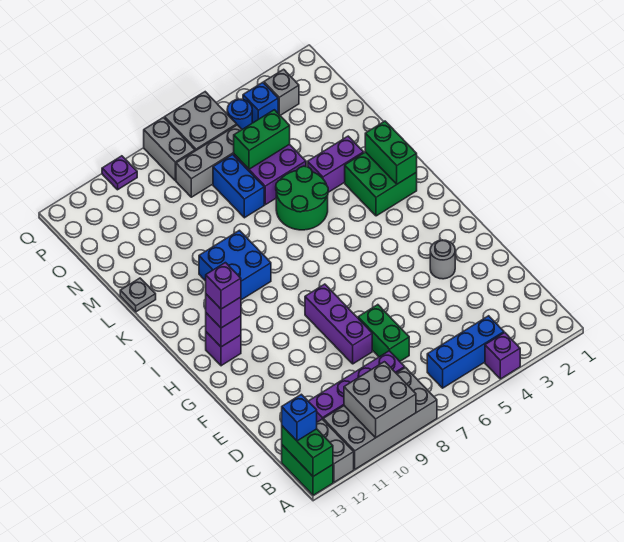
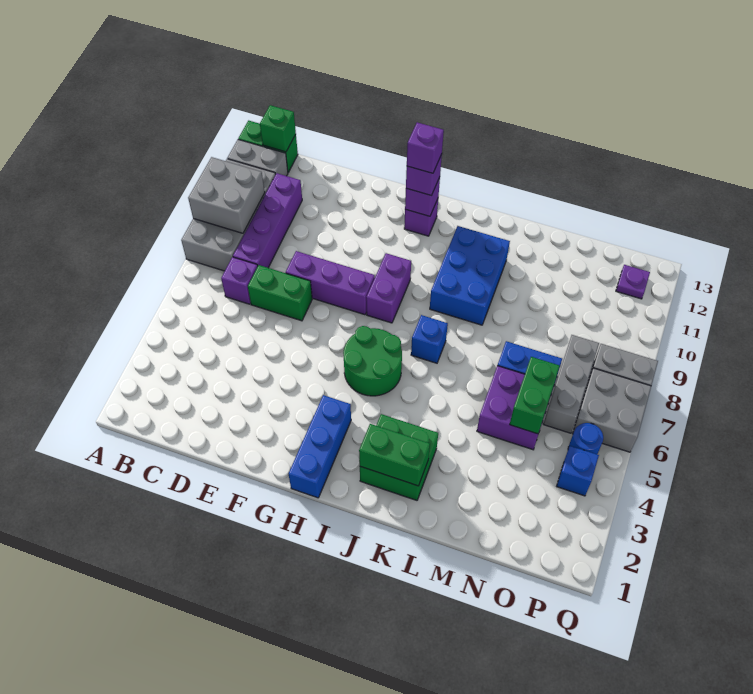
purple 1x1 brick [485,333,520,379] -> purple 1x1 brick moved to [221,257,258,304]
green 1x2 brick [282,426,333,477] -> green 1x1 brick [260,105,296,152]
blue 1x3 brick [427,316,504,388] -> blue 1x3 brick moved to [289,395,351,498]
blue 1x1 brick [282,394,317,441] -> blue 1x1 brick moved to [411,315,448,363]
grey 1x1 round brick [430,240,455,279] -> none
blue 2x2 brick [199,230,271,300] -> blue 2x3 brick [430,226,510,325]
green 2x2 round brick [276,166,328,230] -> green 2x2 round brick moved to [343,326,402,396]
purple 1x2 brick [308,136,364,192] -> purple 1x2 brick moved to [366,253,411,323]
grey 1x1 plate [120,278,156,312] -> none
grey 1x1 brick [264,69,299,115] -> none
purple 1x1 plate [102,156,137,190] -> purple 1x1 plate moved to [616,265,650,299]

